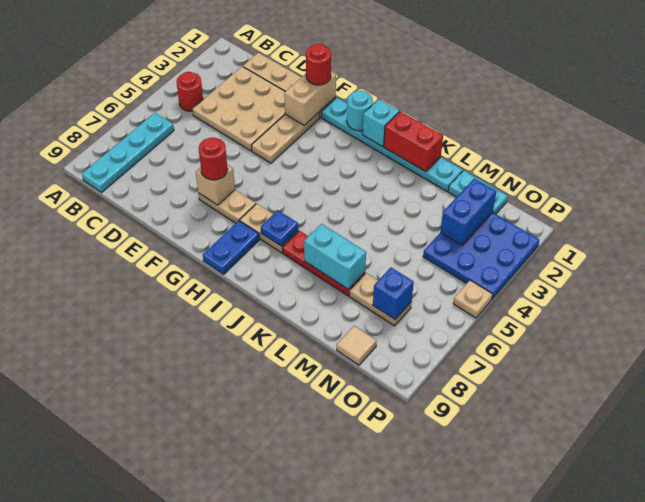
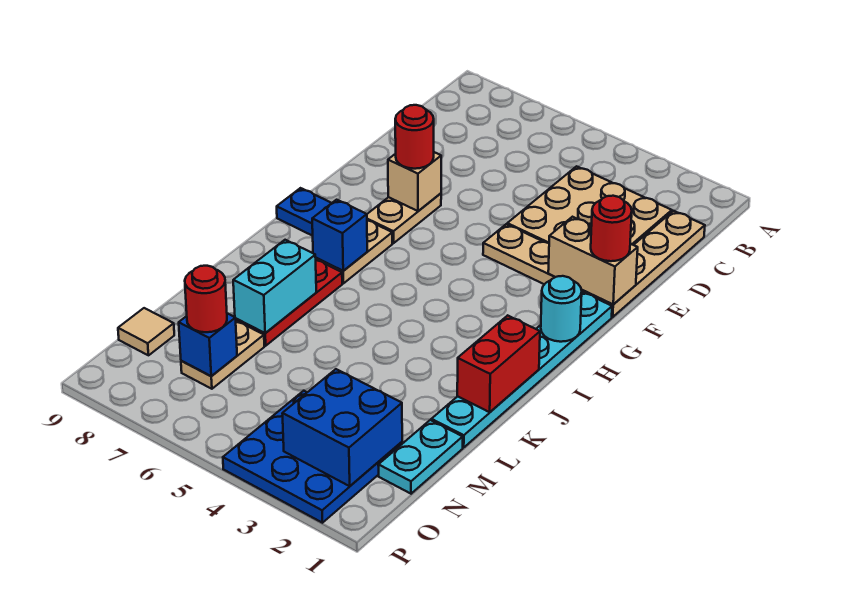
red 1x1 round brick [177,72,203,111] -> red 1x1 round brick moved to [185,266,227,332]
cyan 1x4 plate [82,113,174,192] -> none
cyan 1x1 brick [363,99,399,147] -> none
blue 1x1 plate [261,210,298,246] -> blue 1x1 brick [312,200,367,271]
blue 1x2 brick [440,179,496,245] -> blue 2x2 brick [282,369,402,486]
tan 1x1 plate [453,280,493,318] -> none

